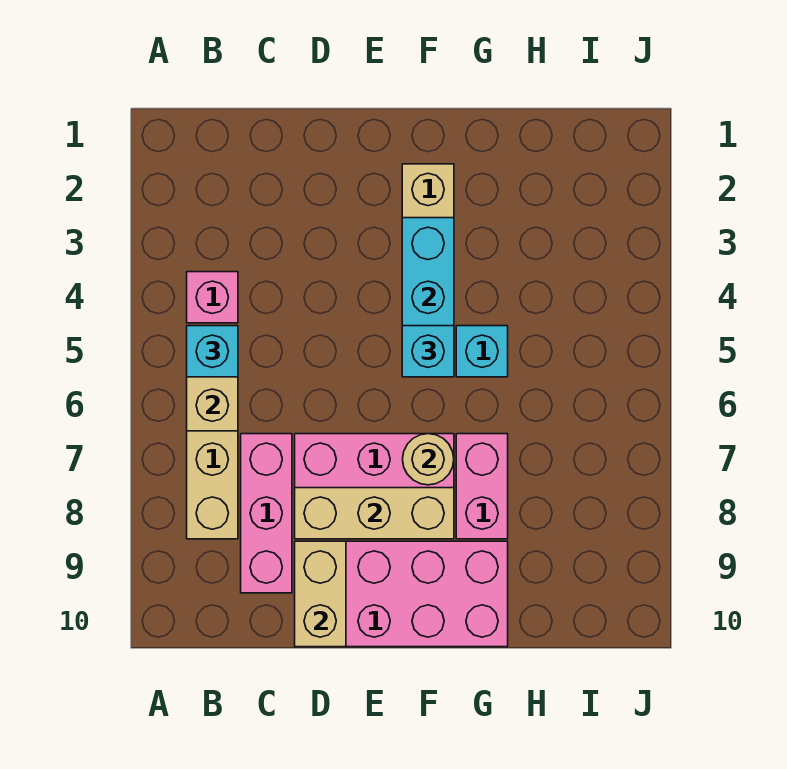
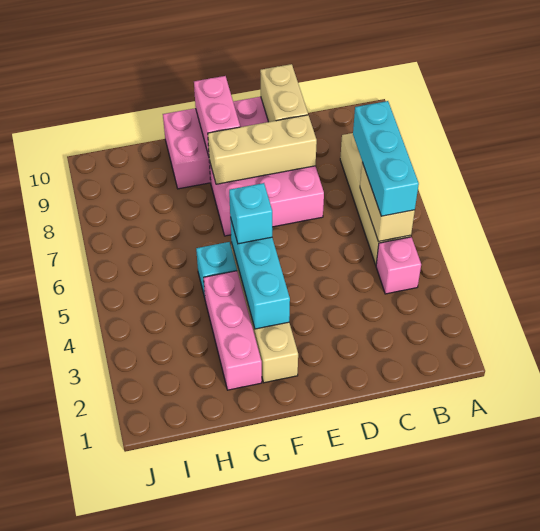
cyan 1x1 brick [187,326,238,377] -> cyan 1x3 brick [353,101,419,216]
pink 1x3 brick [241,434,292,593] -> pink 1x3 brick moved to [204,271,262,390]
tan 1x1 round brick [403,434,454,485] -> none
pink 1x2 brick [456,434,508,539] -> pink 1x2 brick moved to [194,76,240,156]

